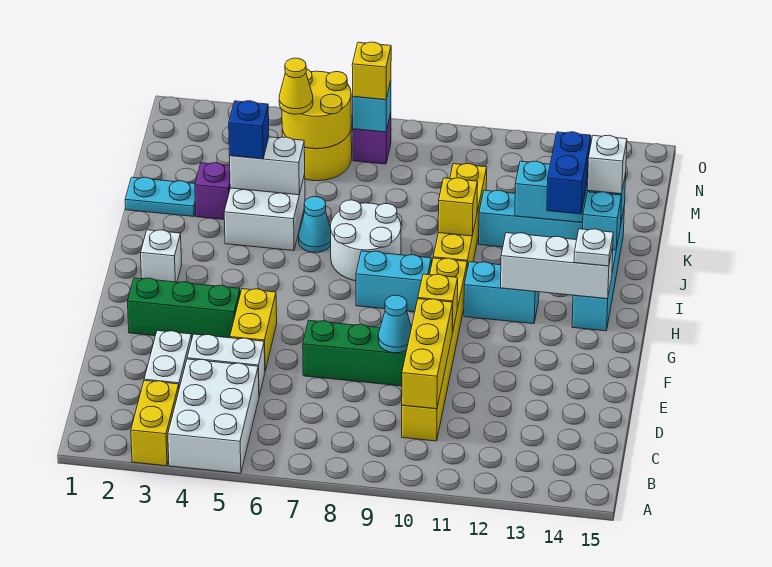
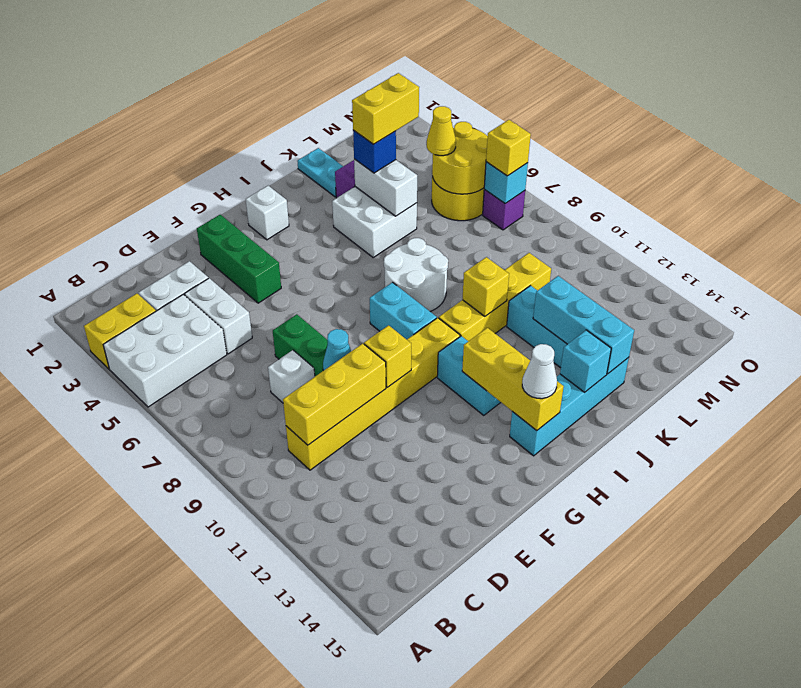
yellow 1x2 brick [230,289,277,371] -> yellow 1x2 brick moved to [352,73,419,144]
white 1x3 brick [501,233,613,299] -> yellow 1x3 brick [462,328,564,431]
white 1x1 plate [574,229,613,266] -> white 1x1 cone [522,344,557,399]
cyan 1x1 cone [298,197,331,252] -> none
blue 1x2 brick [547,132,591,214] -> none
white 1x1 brick [587,135,627,194] -> white 1x1 brick moved to [268,350,315,403]

